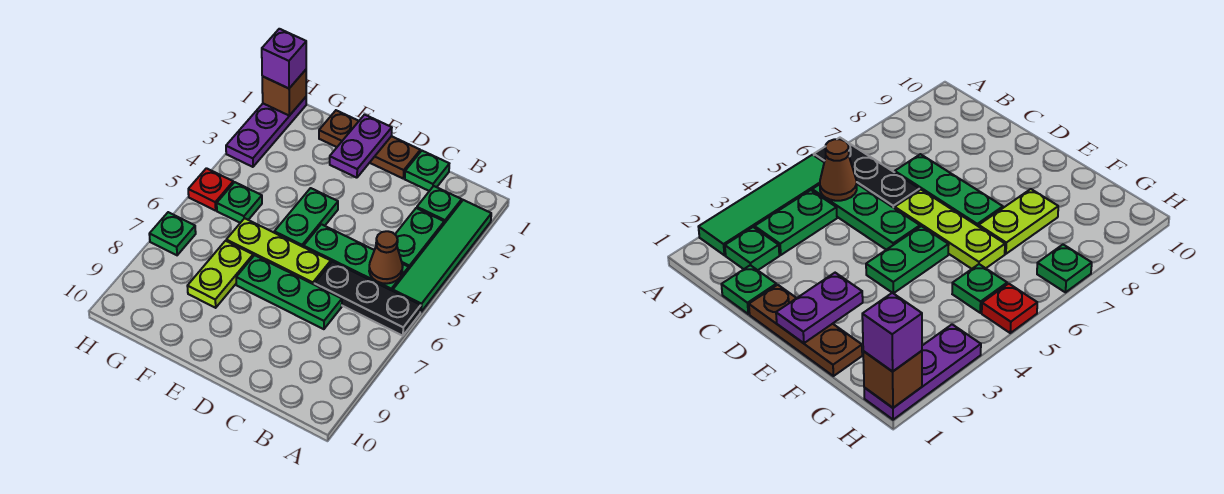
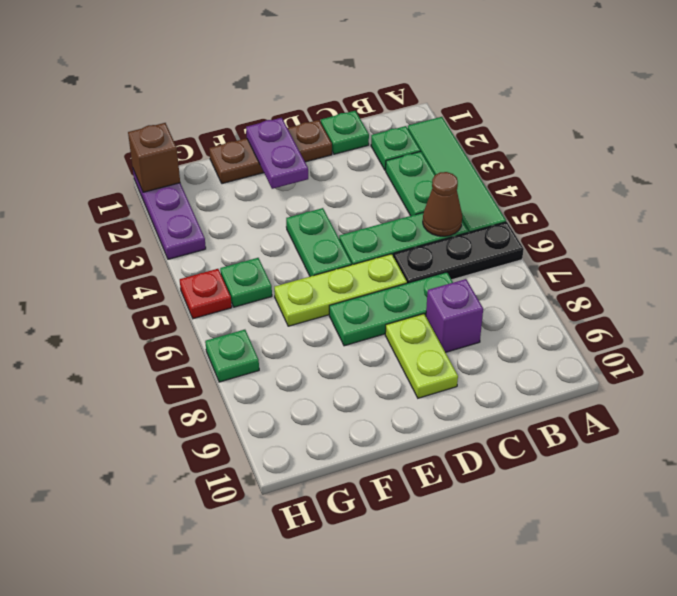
lime 1x2 plate [187,241,253,308] -> lime 1x2 plate moved to [385,314,458,398]
purple 1x1 brick [262,29,306,88] -> purple 1x1 brick moved to [426,279,483,352]

